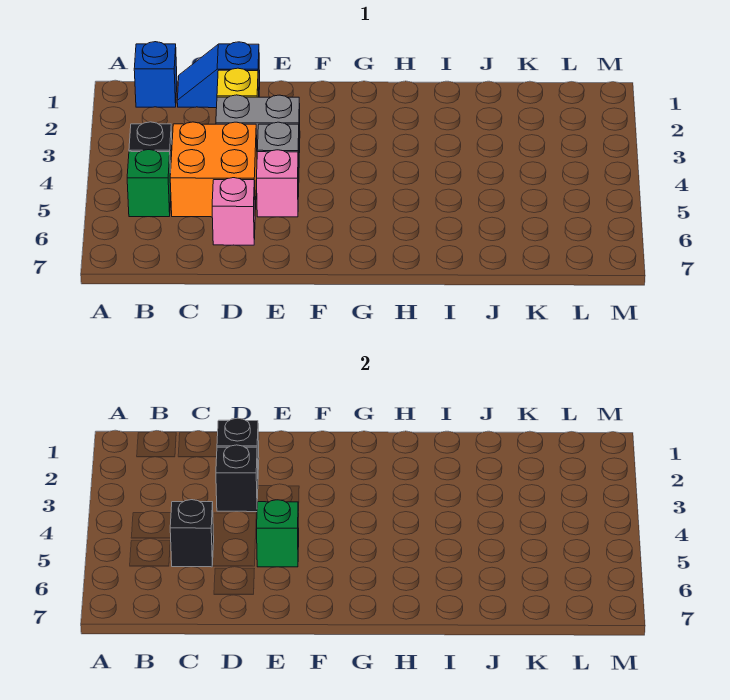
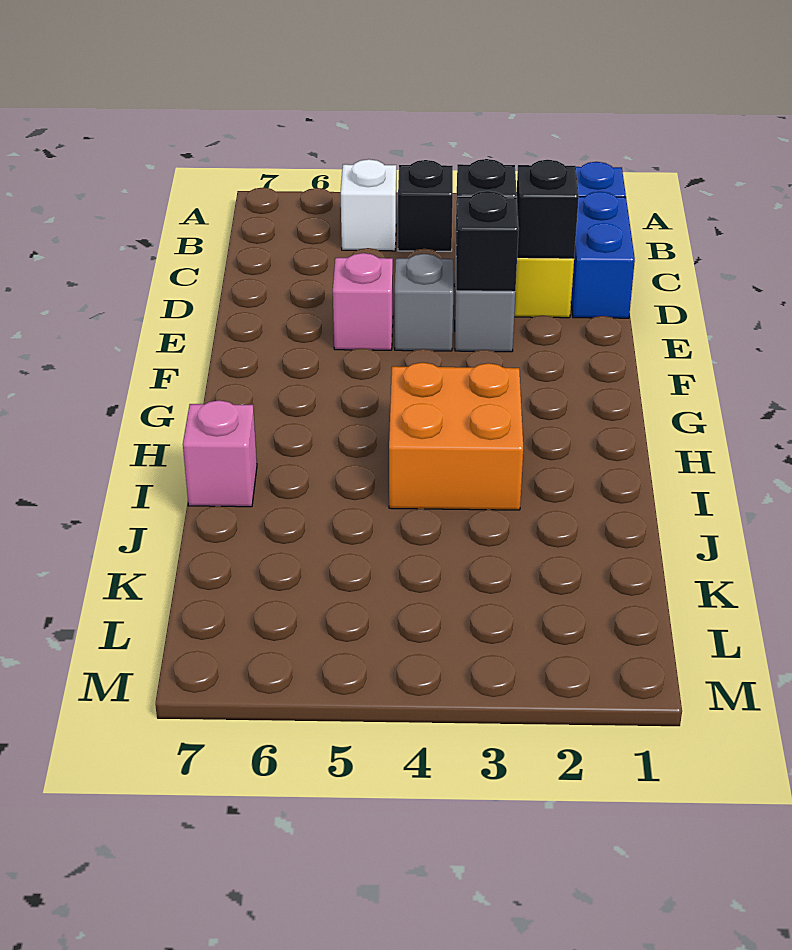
green 1x1 brick [127,150,171,217] -> white 1x1 brick [341,159,396,251]
blue 1x2 slope [177,42,260,108] -> blue 1x2 brick [571,192,635,318]
orange 2x2 brick [170,122,257,217] -> orange 2x2 brick moved to [389,363,523,510]
black 1x1 brick [170,500,214,567] -> black 1x1 brick moved to [456,191,519,292]
pink 1x1 brick [212,178,255,245] -> pink 1x1 brick moved to [183,400,257,507]
green 1x1 brick [257,500,299,567] -> none

